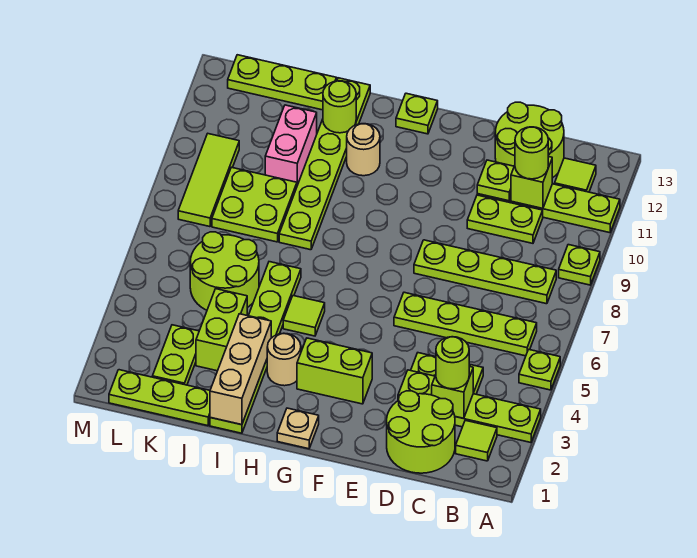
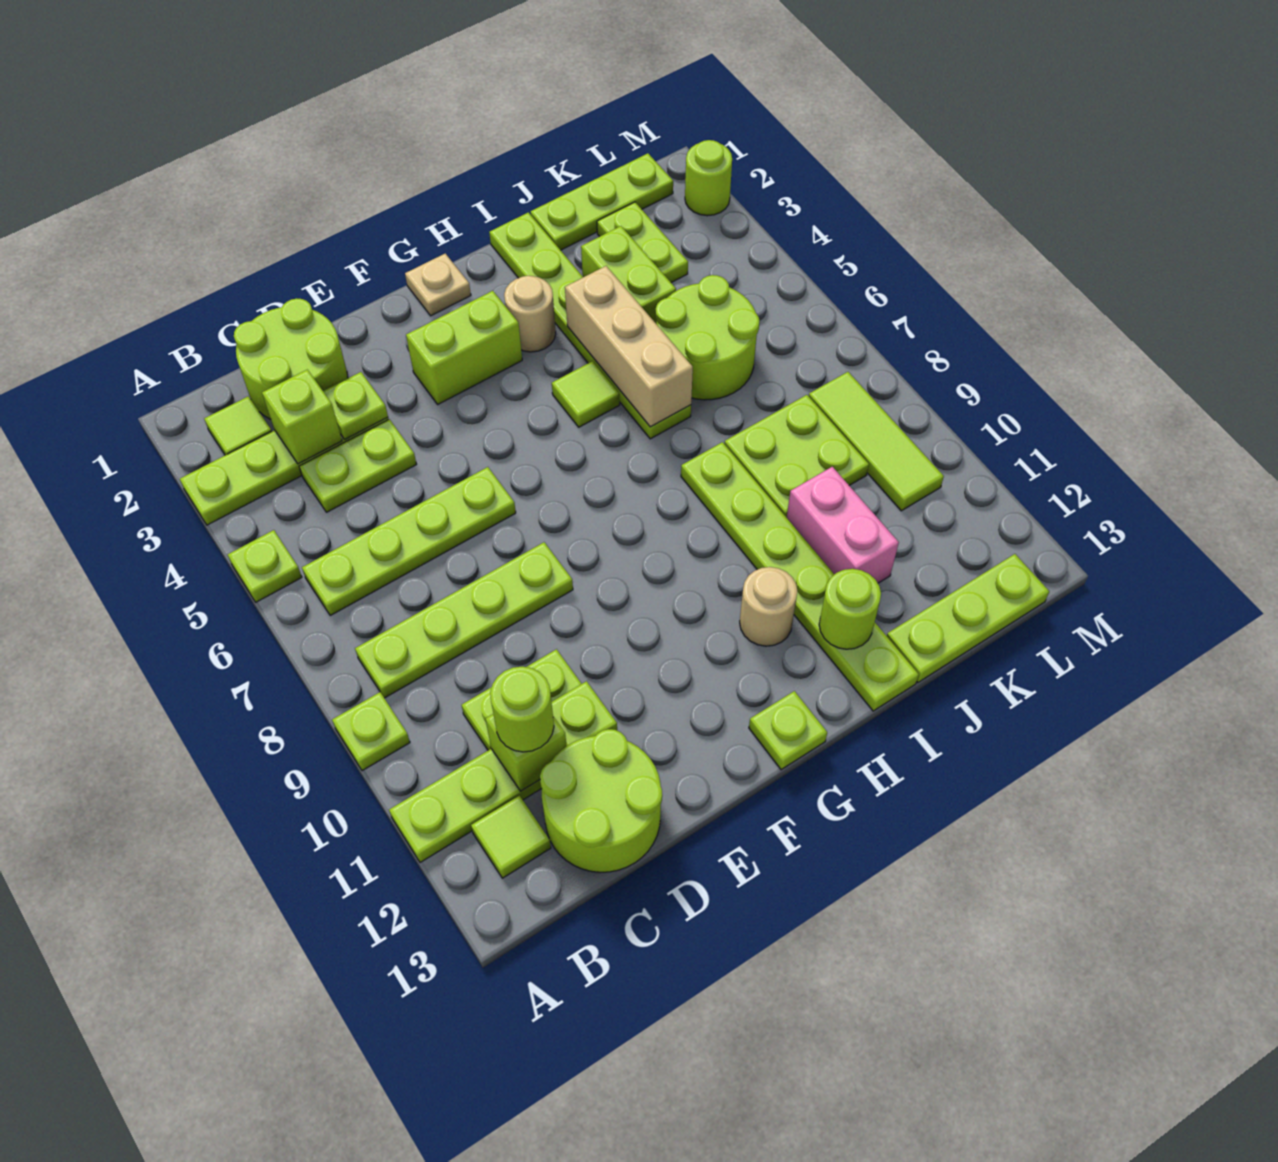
lime 1x1 round brick [436,337,469,389] -> lime 1x1 round brick moved to [685,140,732,216]
tan 1x3 brick [210,314,271,425] -> tan 1x3 brick moved to [565,266,693,427]

